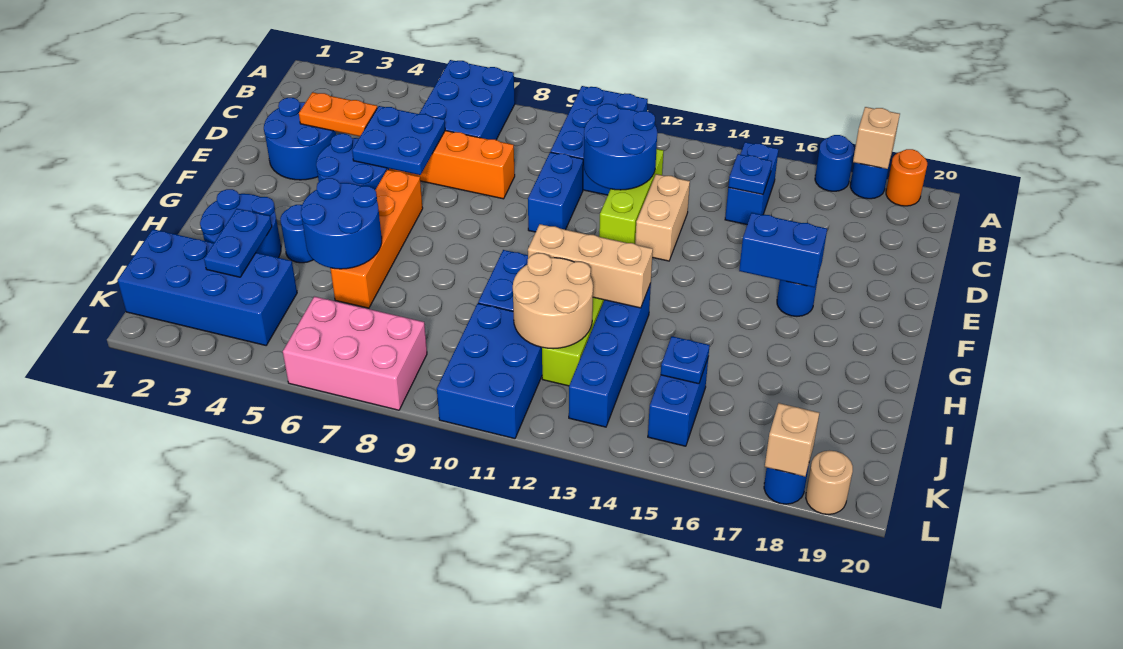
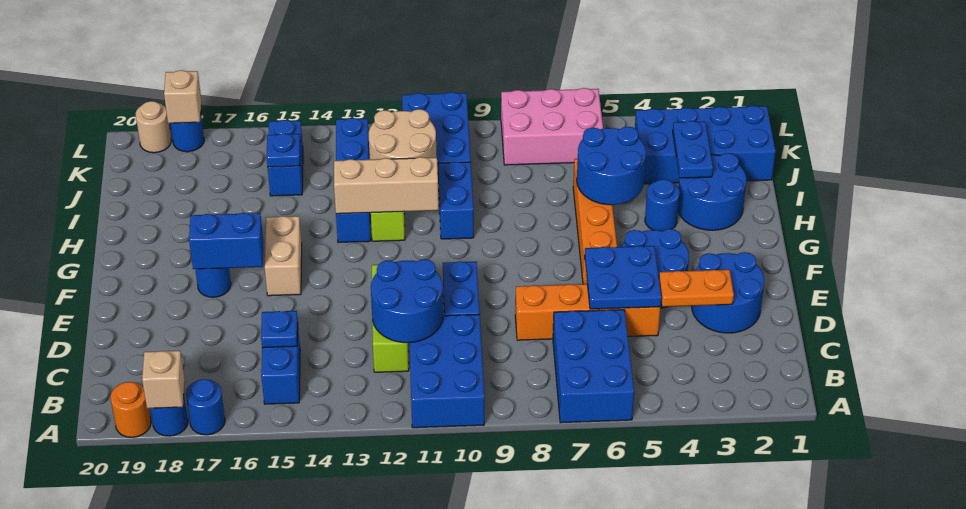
tan 1x2 brick [635,174,690,261] -> tan 1x2 brick moved to [265,216,302,296]

